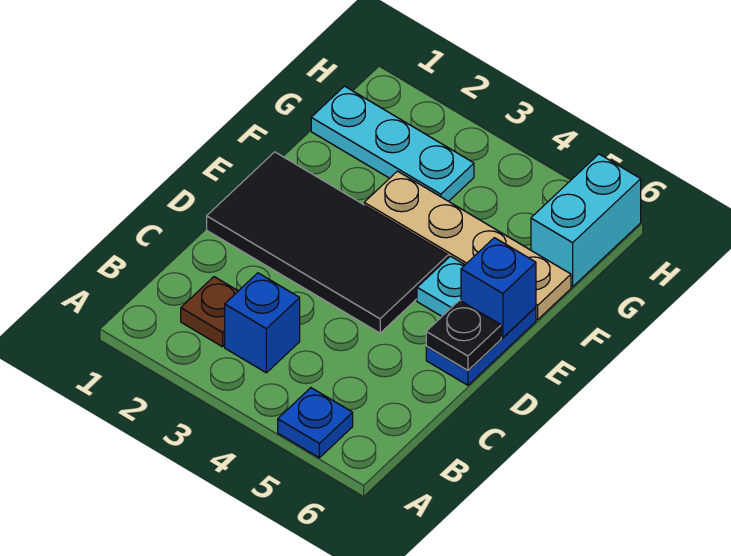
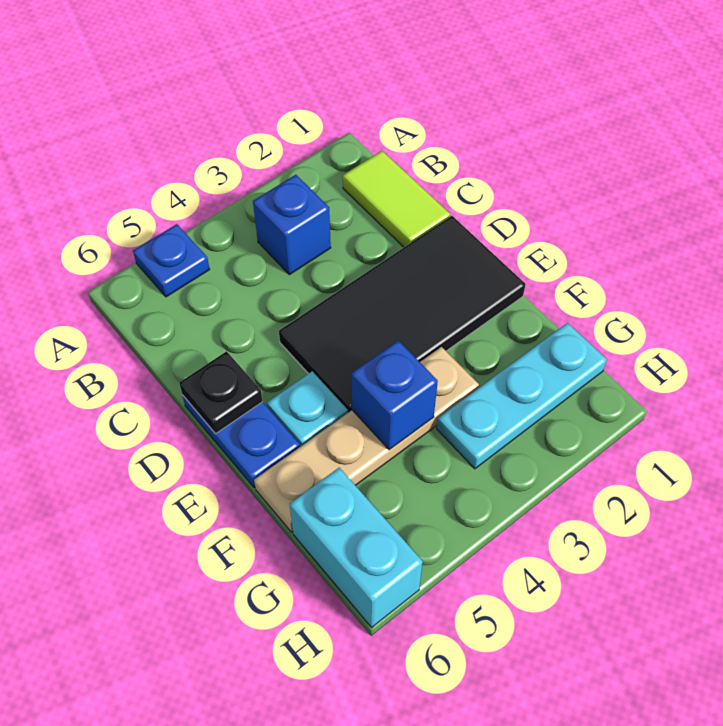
none -> lime 1x2 tile [343,151,450,247]
brown 1x1 plate [181,277,238,347] -> none
blue 1x1 brick [461,238,536,338] -> blue 1x1 brick moved to [351,341,438,450]

